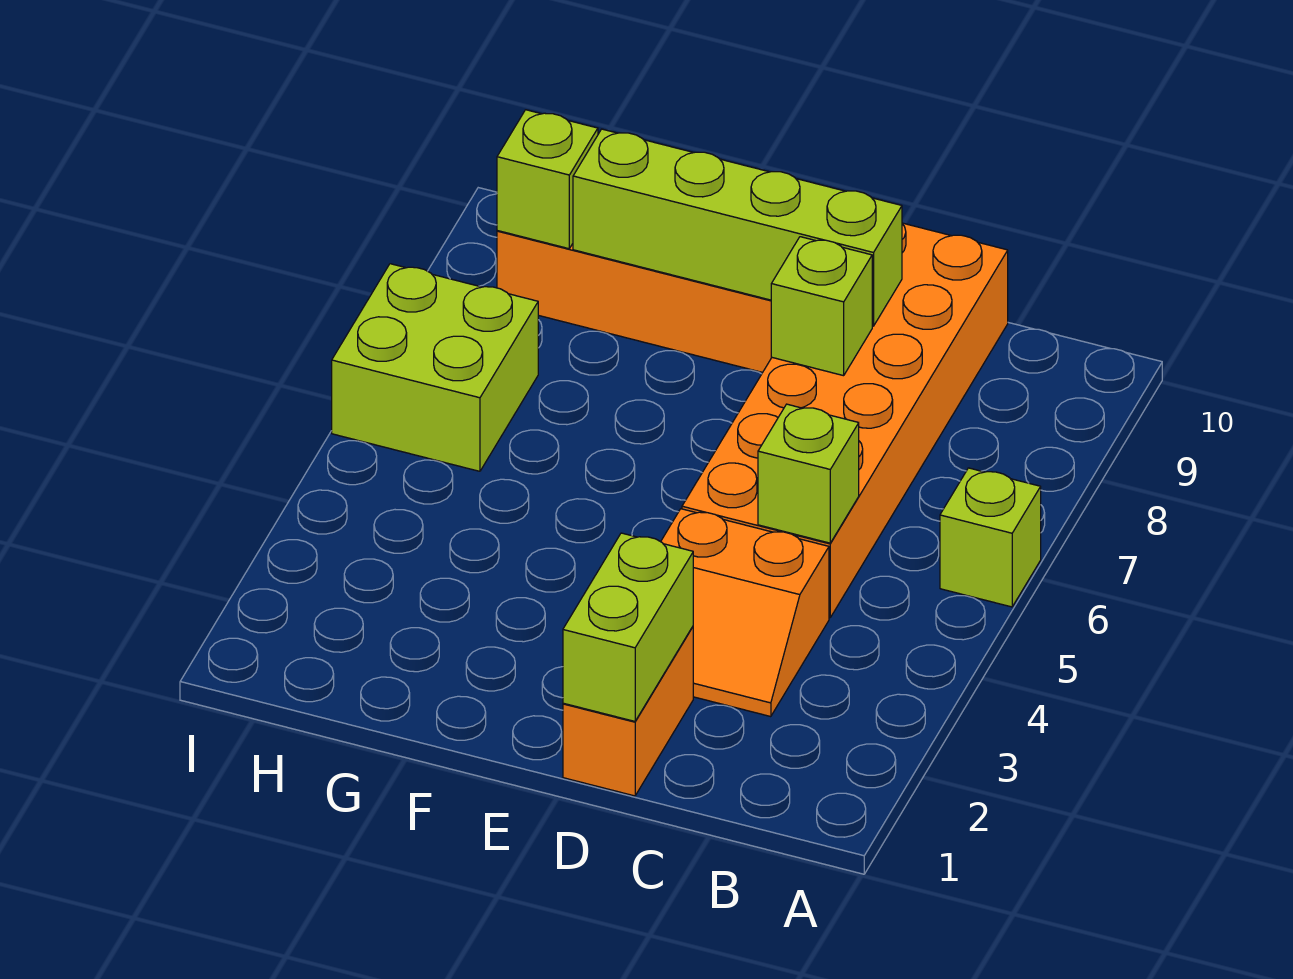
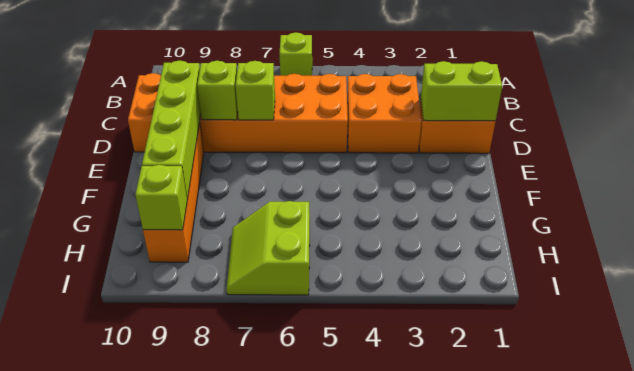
orange 2x2 slope [661,509,829,717] -> orange 2x2 brick [347,74,422,153]
lime 1x1 brick [758,404,859,543] -> lime 1x1 brick moved to [236,61,275,120]
lime 2x2 brick [332,264,538,471] -> lime 2x2 slope [227,201,310,295]

